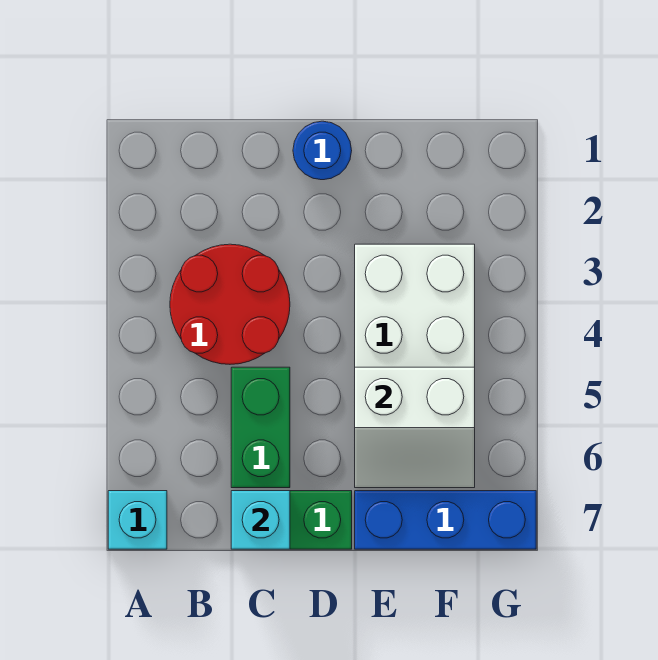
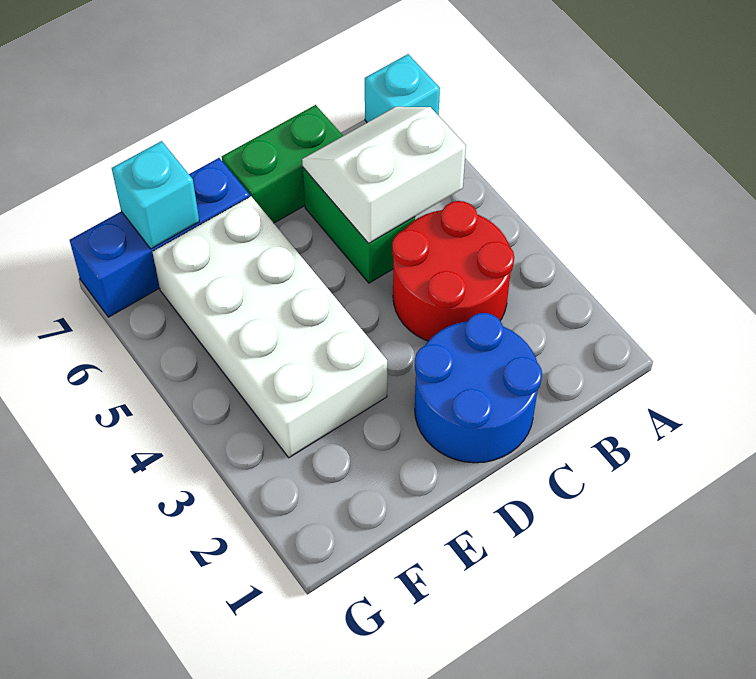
cyan 1x1 brick [231,491,290,549] -> cyan 1x1 brick moved to [112,141,199,249]
blue 1x1 round brick [293,121,352,180] -> blue 2x2 round brick [415,313,542,463]
white 2x2 slope [355,367,475,488] -> white 2x2 slope moved to [302,107,466,244]

